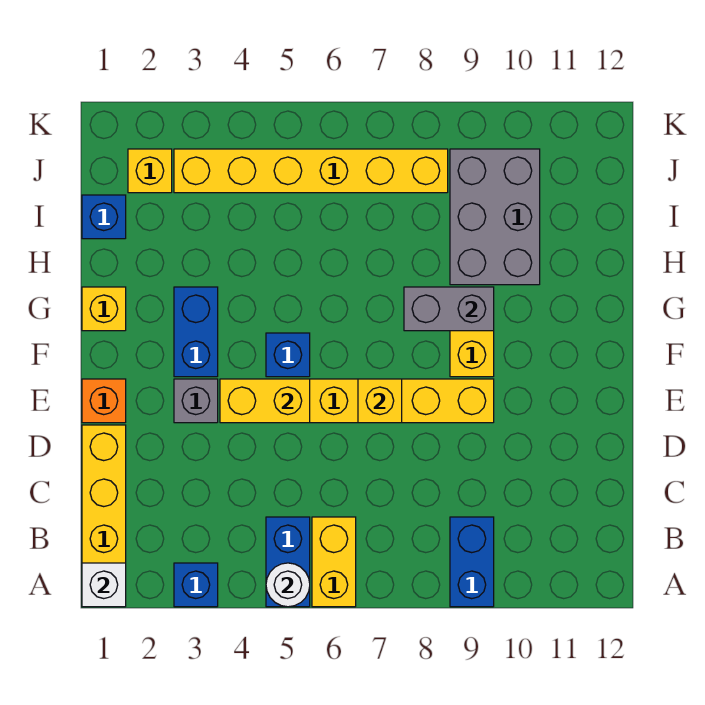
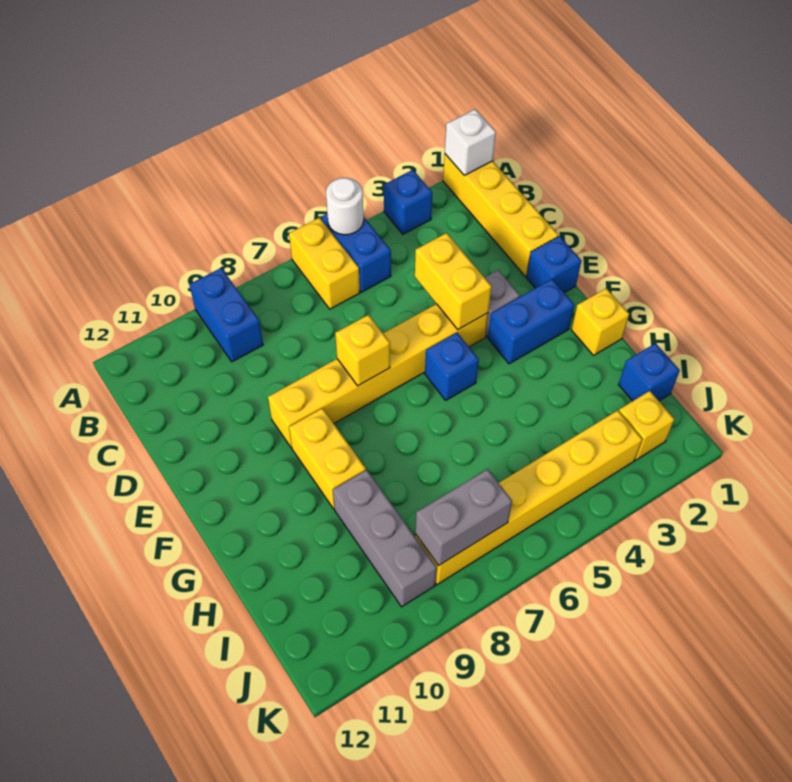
orange 1x1 brick [82,379,126,423] -> blue 1x1 brick [526,236,581,293]
yellow 1x2 brick [220,379,310,423] -> yellow 1x2 brick turned to [415,233,492,329]
blue 1x2 brick [174,287,218,377] -> blue 1x2 brick turned to [488,279,574,364]
grey 1x2 brick [404,287,494,331] -> grey 1x2 brick moved to [415,469,512,565]
grey 2x3 brick [450,149,540,285] -> grey 1x3 brick [333,470,437,607]

